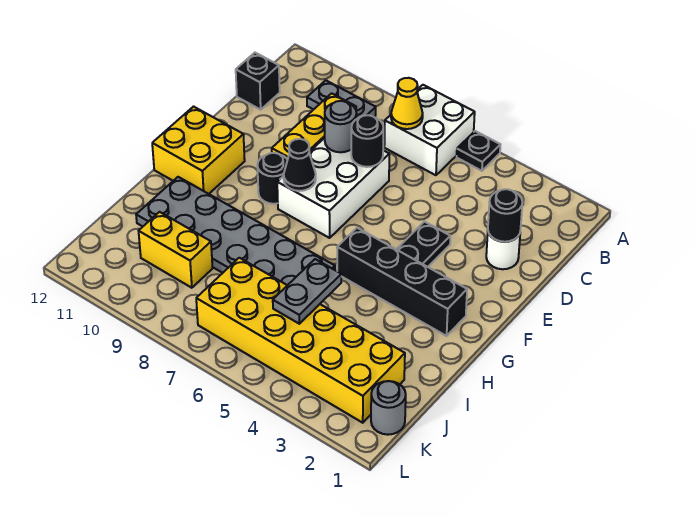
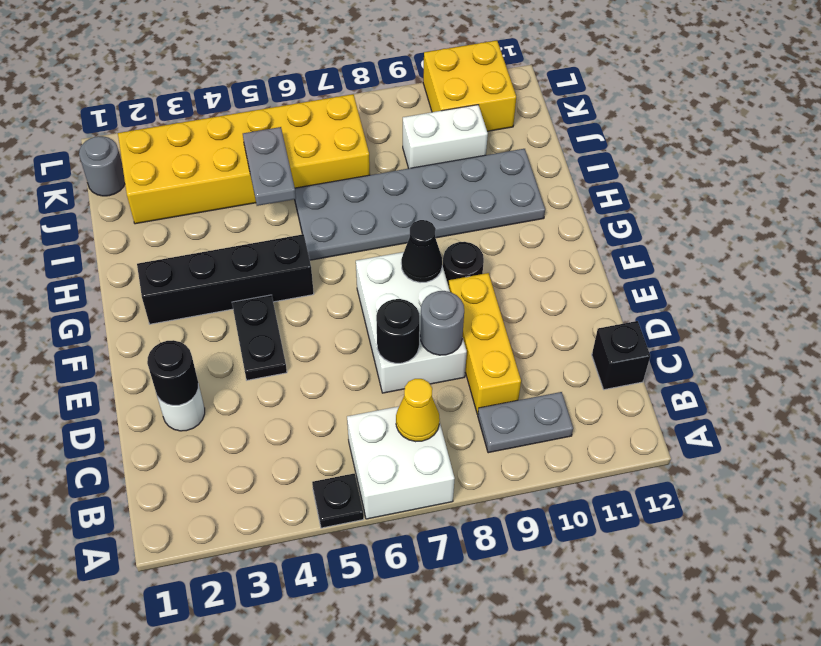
yellow 2x2 brick [152,107,245,194] -> yellow 2x2 brick moved to [423,40,516,131]
yellow 1x2 brick [139,212,213,288] -> white 1x2 brick [403,105,488,168]

